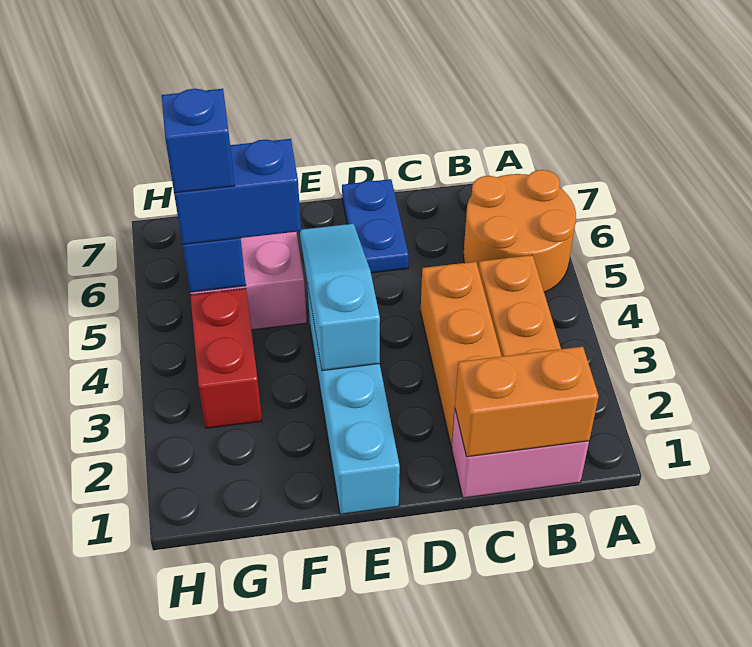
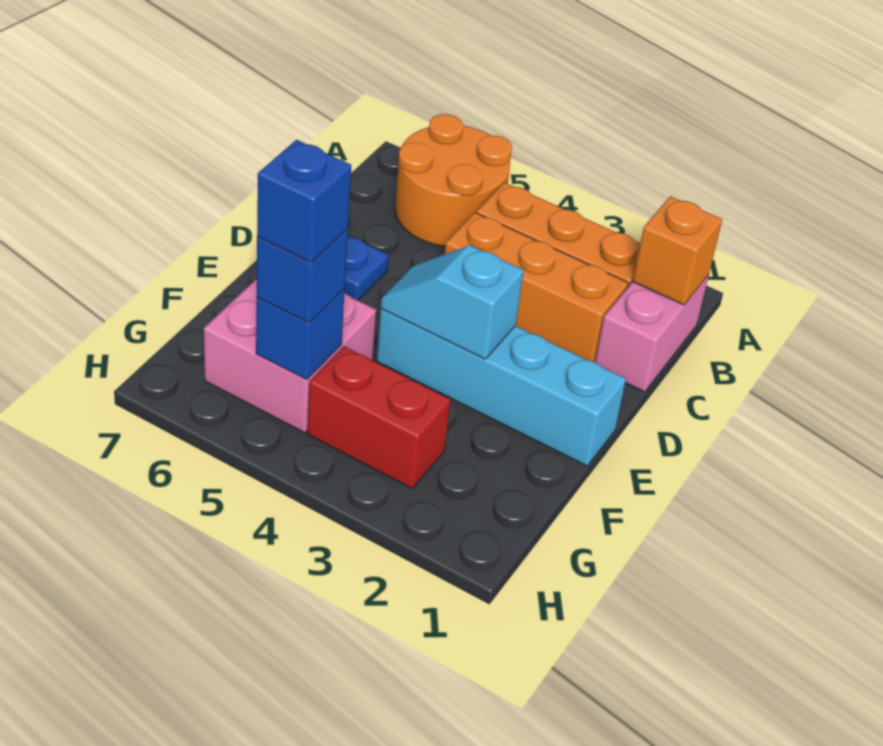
orange 1x2 brick [455,347,599,457] -> orange 1x1 brick [633,196,722,305]
cyan 1x3 slope [300,224,380,371] -> cyan 1x2 slope [381,245,524,359]
blue 1x2 brick [174,139,301,245] -> blue 1x1 brick [257,229,348,323]

